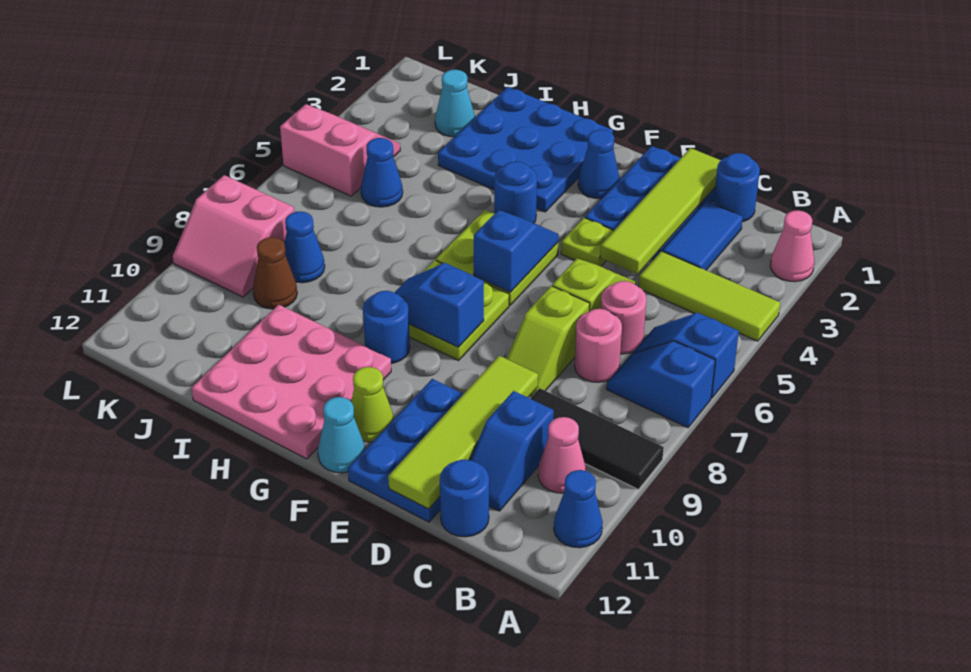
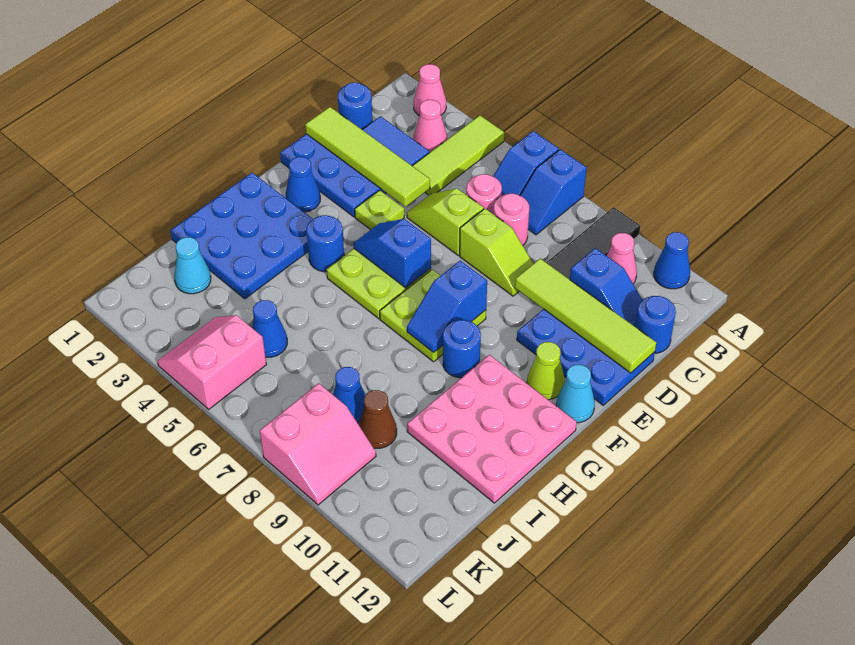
none -> pink 1x1 cone [414,100,447,153]

